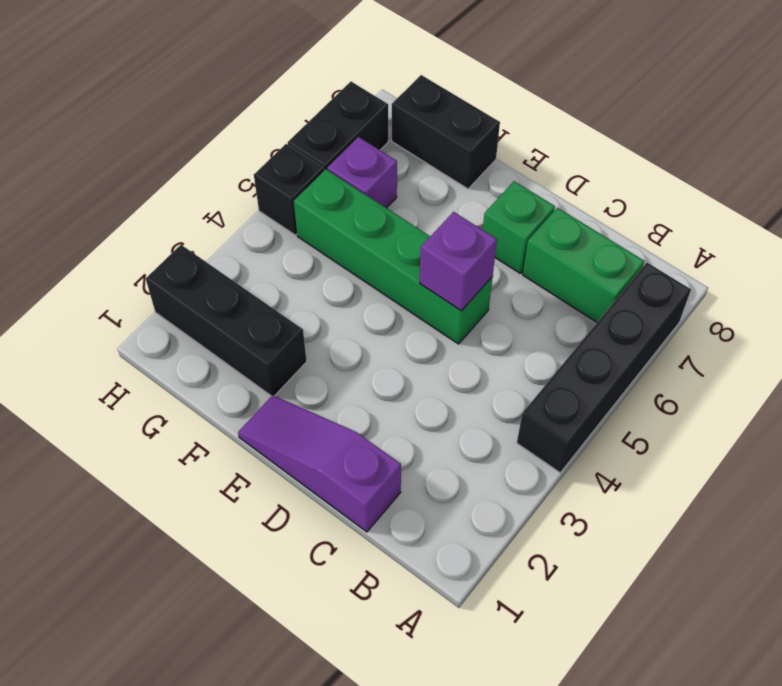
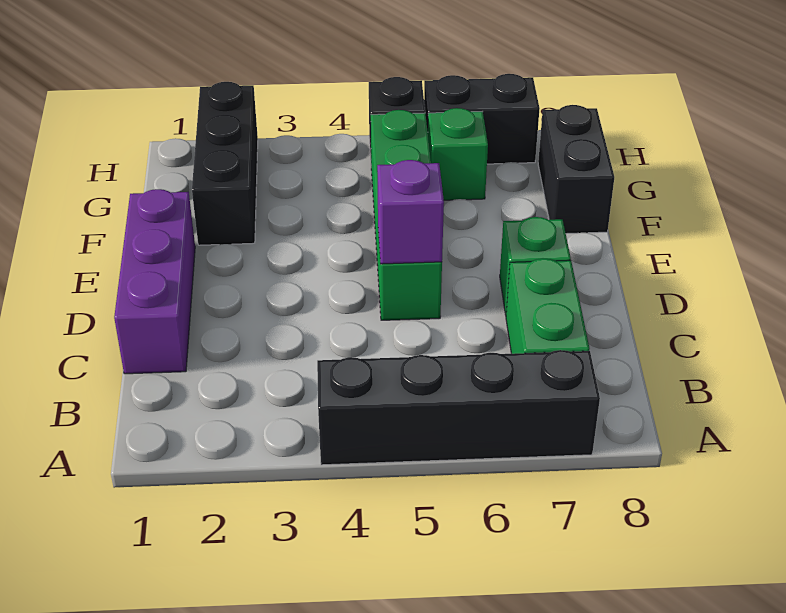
purple 1x3 slope [238,395,401,532] -> purple 1x3 brick [114,189,195,374]
purple 1x1 brick [327,137,397,208] -> green 1x1 brick [428,108,488,200]

